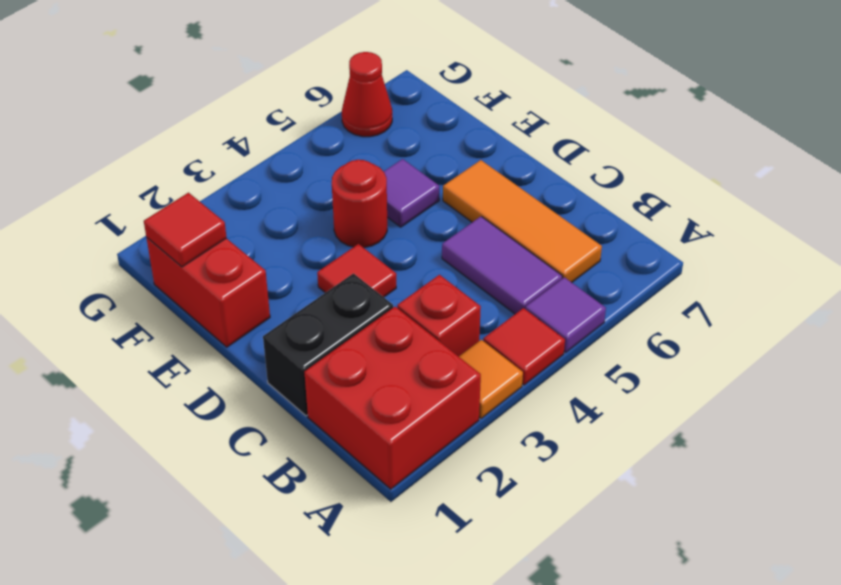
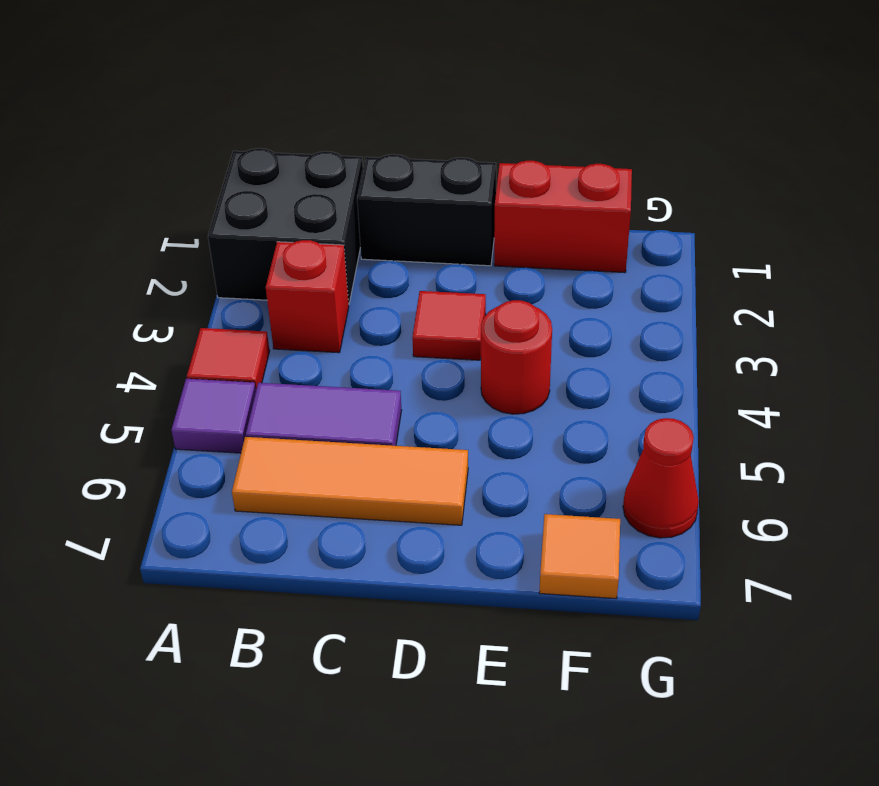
red 2x2 brick [304,307,481,489] -> black 2x2 brick [208,148,363,303]
orange 1x1 tile [459,340,523,419] -> orange 1x1 tile moved to [539,514,620,599]
black 1x2 brick [263,273,393,416] -> black 1x2 brick turned to [357,154,496,266]
purple 1x1 tile [384,159,439,227] -> none
red 1x1 tile [144,193,227,267] -> none

